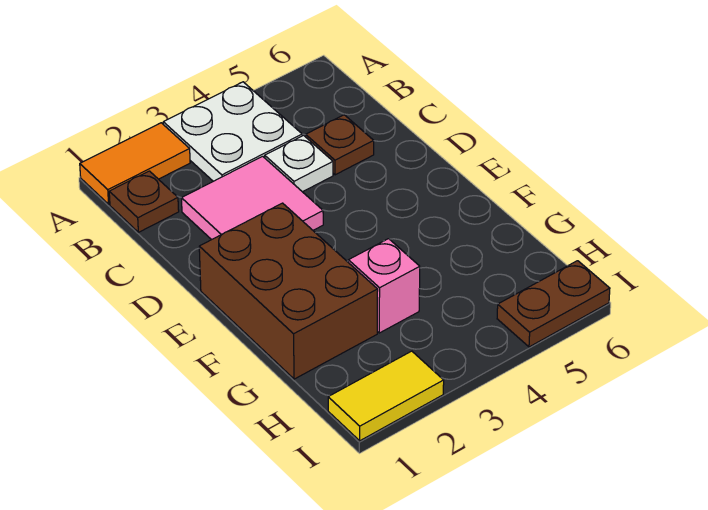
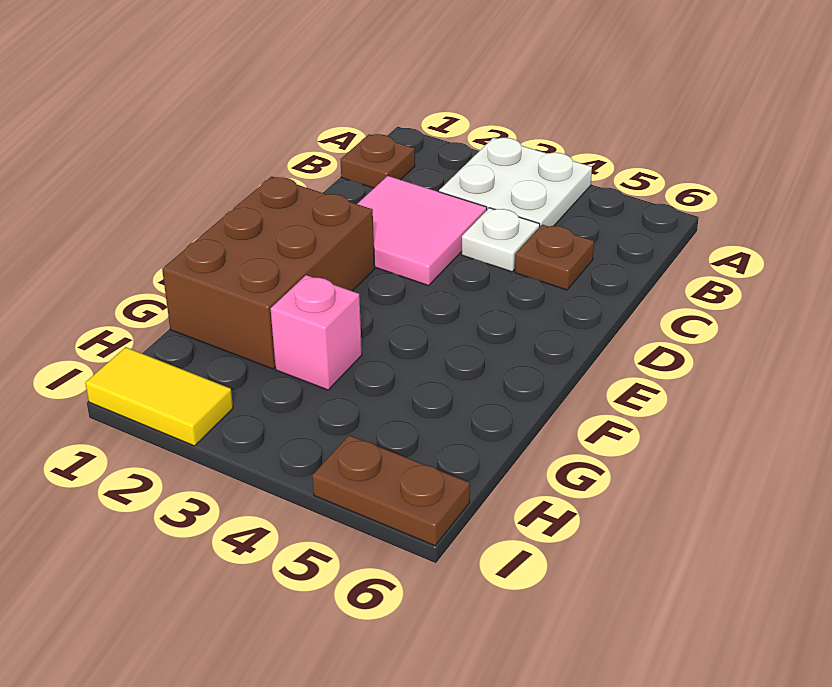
orange 1x2 tile [80,123,190,204] -> none

